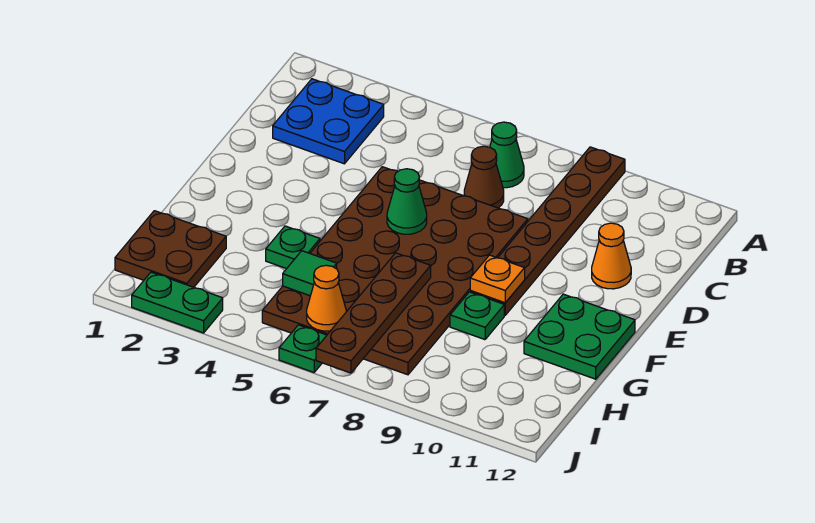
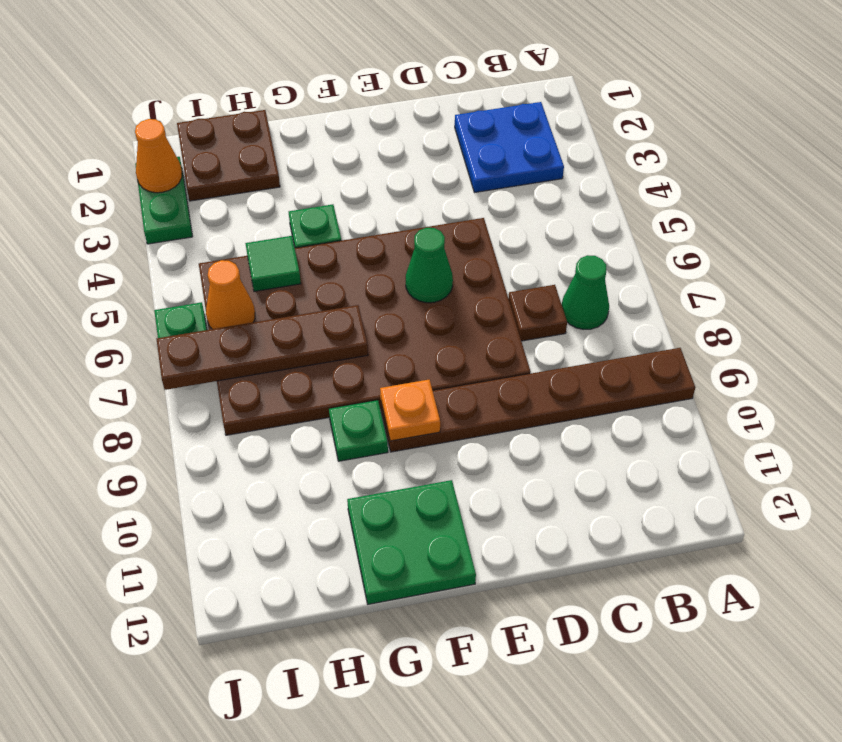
brown 1x1 cone [464,146,504,208] -> brown 1x1 plate [508,285,567,341]
orange 1x1 cone [592,223,631,289] -> orange 1x1 cone moved to [135,119,182,193]

